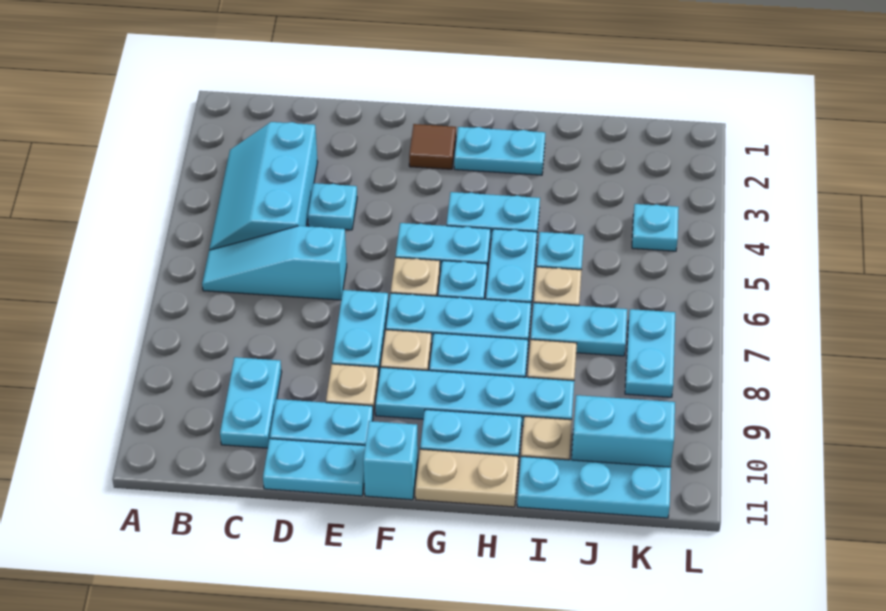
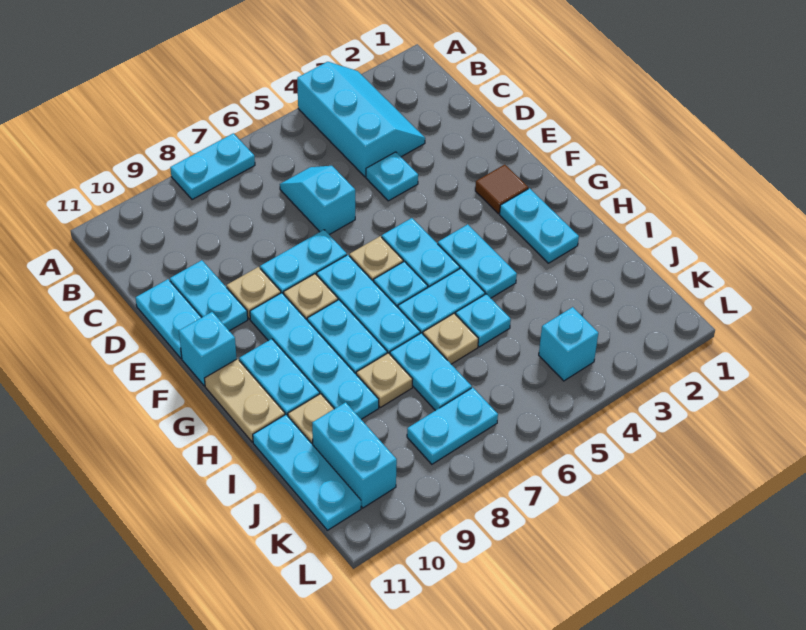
cyan 2x3 slope [209,122,318,250] -> cyan 2x3 slope turned to [297,62,425,177]
cyan 1x3 slope [202,226,347,300] -> cyan 1x2 slope [280,166,355,235]
cyan 1x2 plate [220,357,282,448] -> cyan 1x2 plate moved to [170,133,255,200]
cyan 1x1 plate [632,204,679,251] -> cyan 1x1 brick [539,307,598,381]

